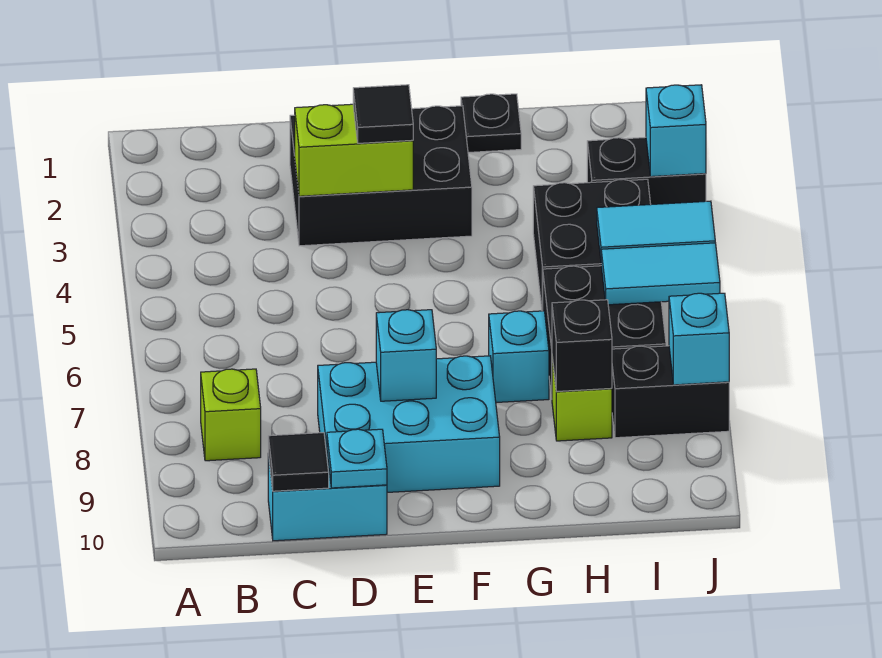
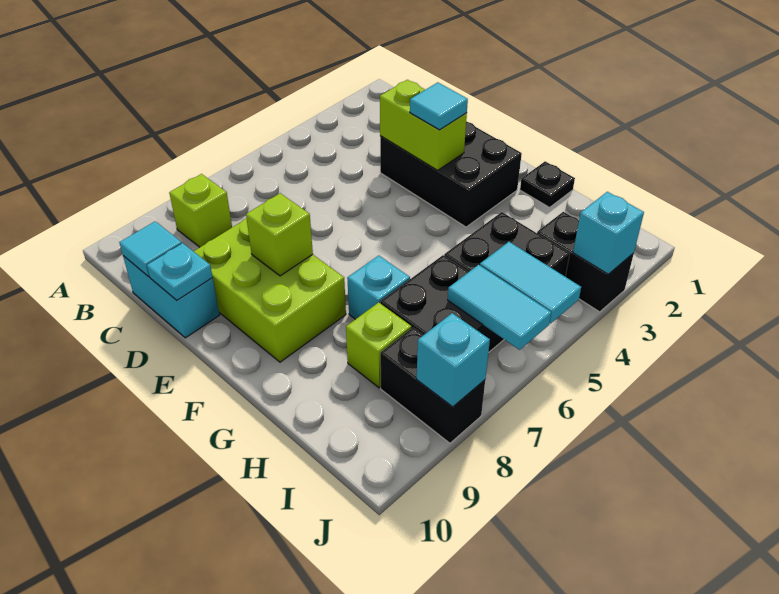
black 1x1 tile [268,433,329,491] -> cyan 1x1 tile [119,221,182,277]
cyan 2x3 brick [318,356,500,492] -> lime 2x3 brick [194,219,346,362]
black 1x1 tile [353,85,413,143] -> cyan 1x1 tile [410,82,468,130]
cyan 1x1 brick [376,310,436,401] -> lime 1x1 brick [246,193,313,276]
black 1x1 brick [552,300,612,392] -> none

